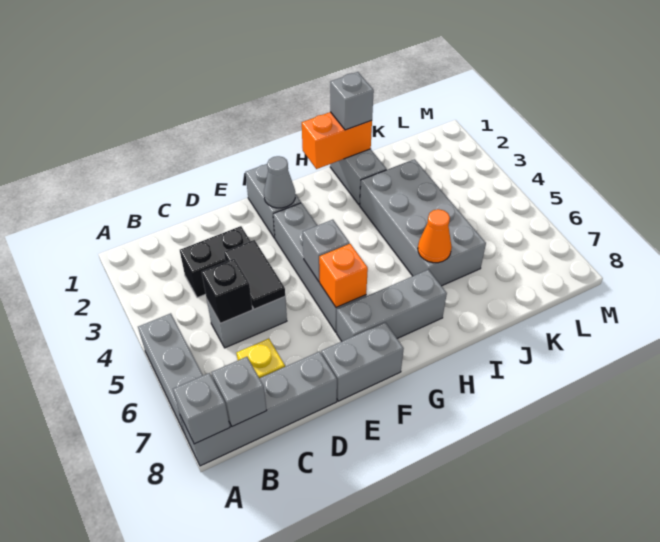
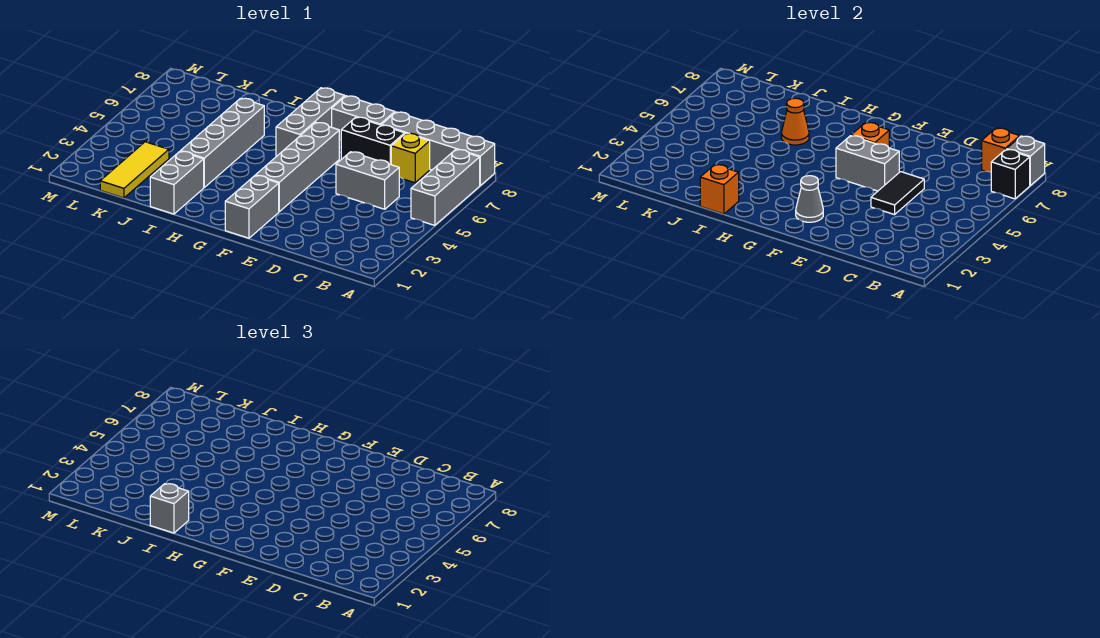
grey 1x1 brick [211,357,267,427] -> orange 1x1 brick [982,128,1020,172]
black 1x2 brick [180,226,250,298] -> black 1x2 brick moved to [341,117,405,165]
black 1x1 brick [202,259,252,323] -> black 1x1 brick moved to [991,149,1030,199]
grey 1x1 brick [303,220,350,282] -> grey 1x2 brick [836,136,899,191]
grey 1x3 brick [337,270,447,341] -> grey 1x3 brick turned to [276,88,345,156]
orange 1x2 brick [302,112,372,169] -> orange 1x1 brick [700,165,739,214]
grey 2x4 brick [360,159,486,286] -> grey 1x4 brick [181,98,264,187]
none -> yellow 1x3 tile [100,142,169,198]

